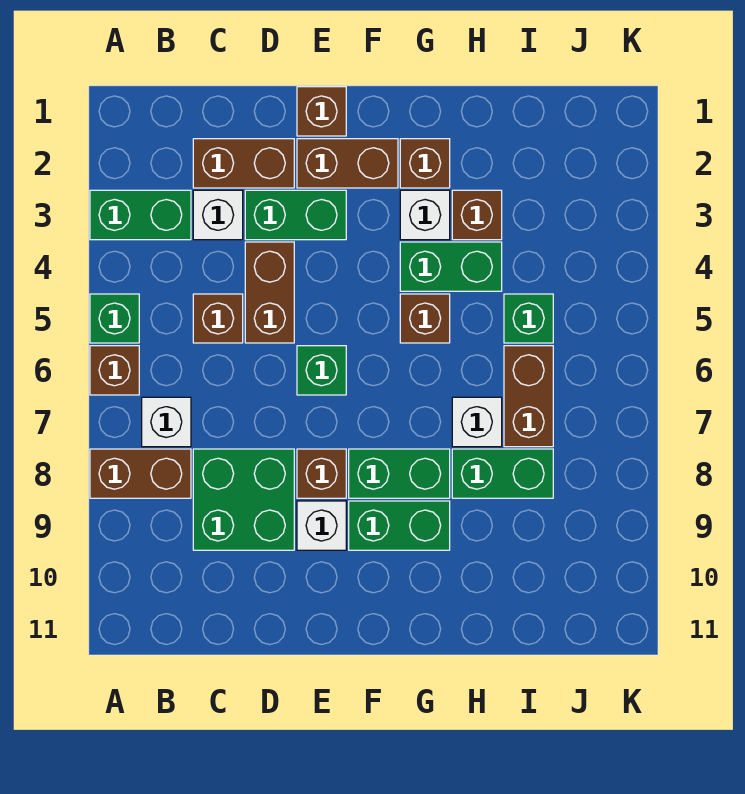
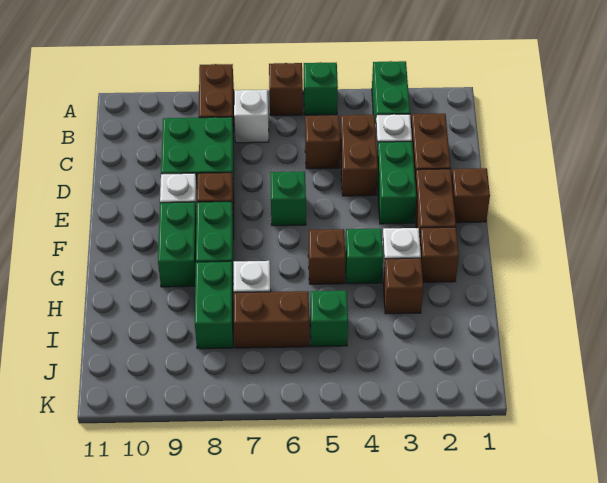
brown 1x2 brick [245,242,294,343] -> brown 1x2 brick turned to [340,115,378,196]
green 1x2 brick [400,242,502,291] -> green 1x1 brick [345,229,383,284]

